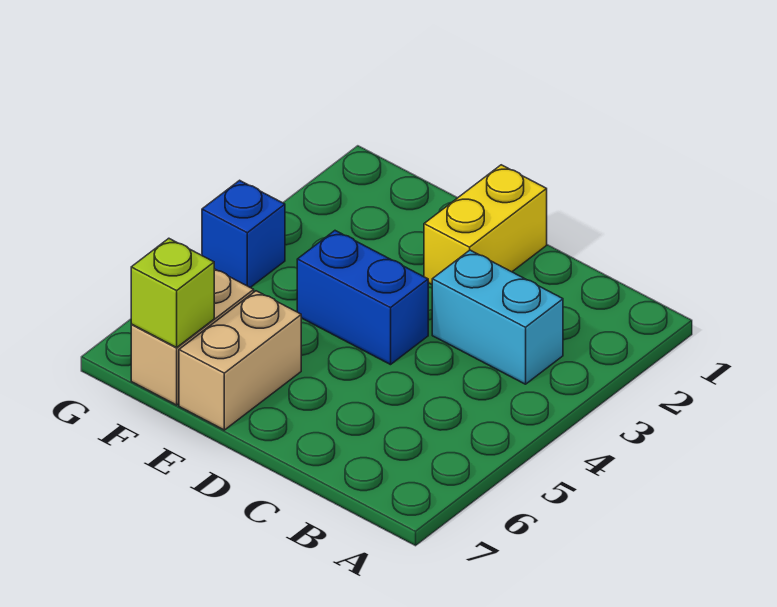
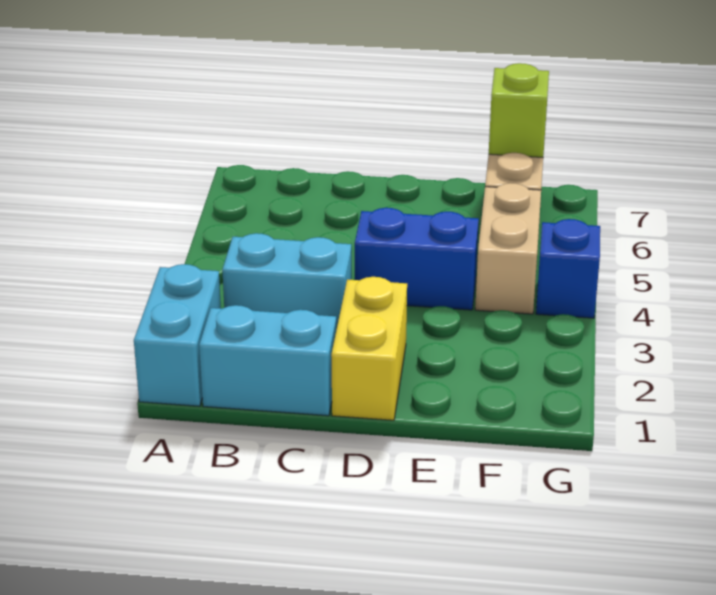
none -> cyan 1x2 brick [134,264,221,406]
none -> cyan 1x2 brick [199,305,336,416]
tan 1x2 brick [179,291,301,430] -> tan 1x2 brick moved to [475,183,541,314]

